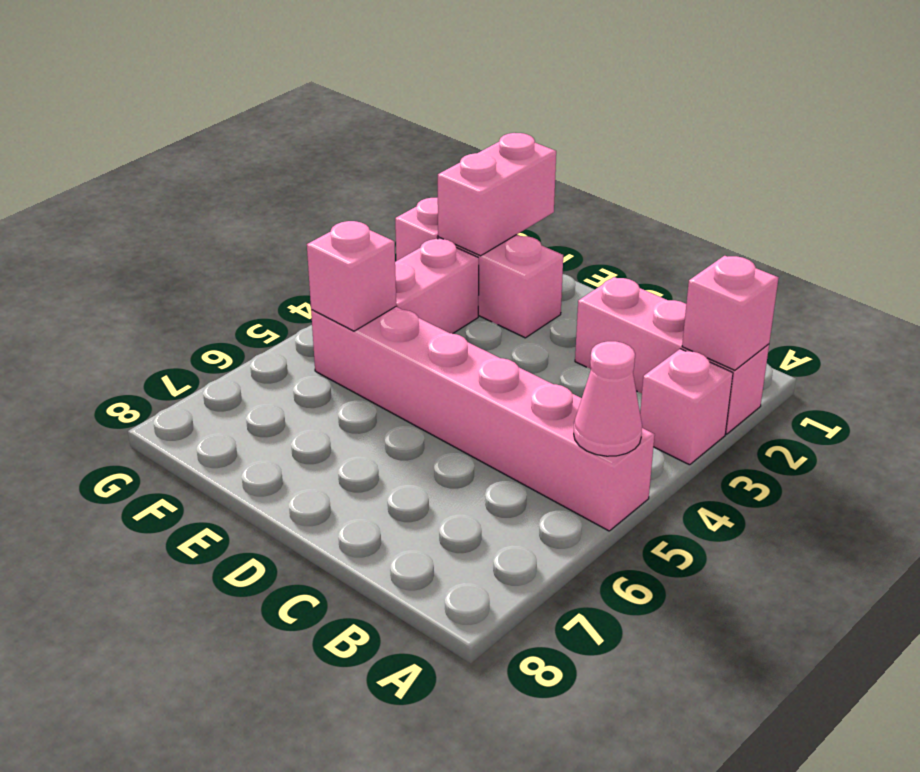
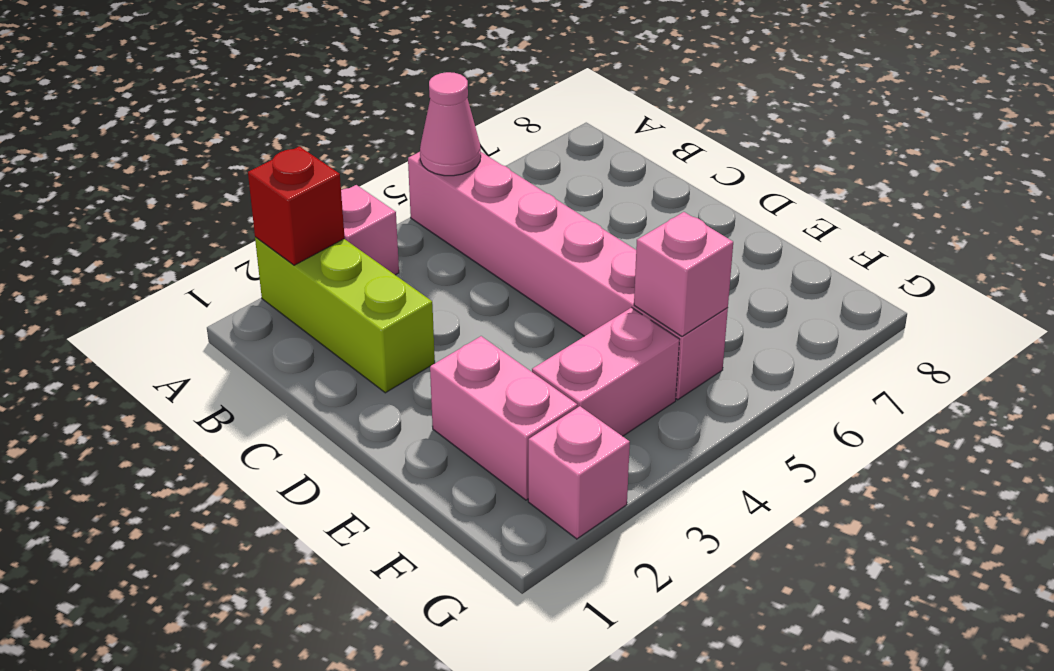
pink 1x3 brick [575,277,769,434] -> lime 1x3 brick [255,237,435,393]
pink 1x1 brick [682,256,778,370] -> red 1x1 brick [248,146,345,265]
pink 1x2 brick [438,133,556,256] -> none

